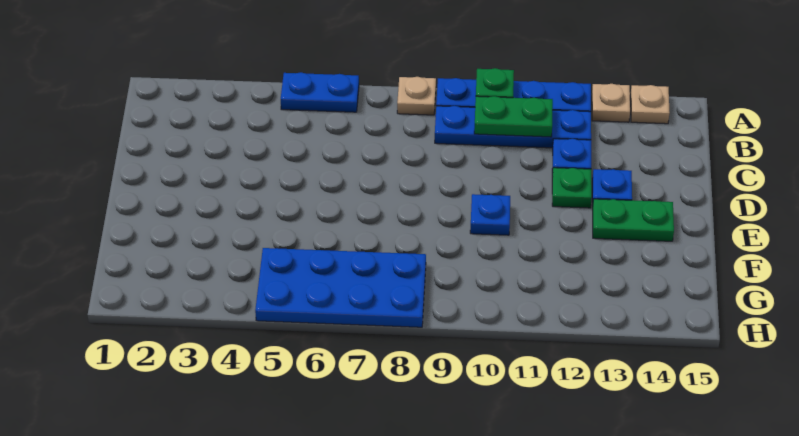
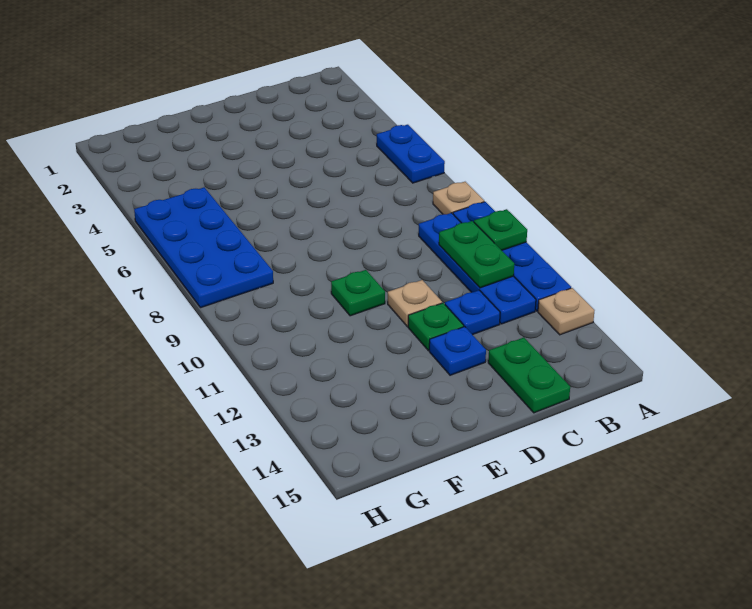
tan 1x1 plate [630,85,670,124] -> tan 1x1 plate moved to [388,280,442,326]
blue 1x1 plate [470,194,510,235] -> green 1x1 plate [331,270,385,316]
green 1x2 plate [593,199,674,241] -> green 1x2 plate moved to [488,338,570,413]

